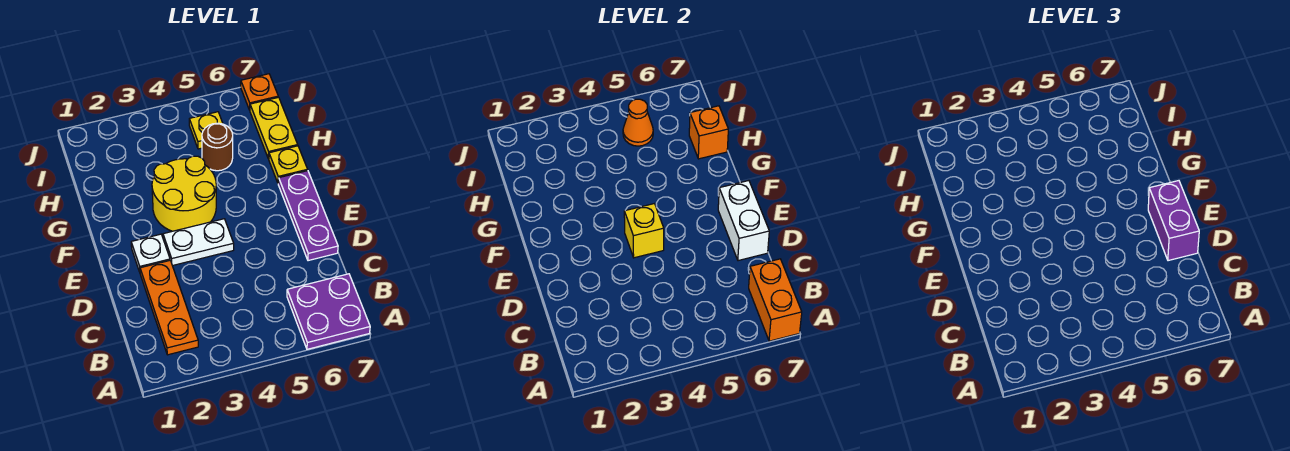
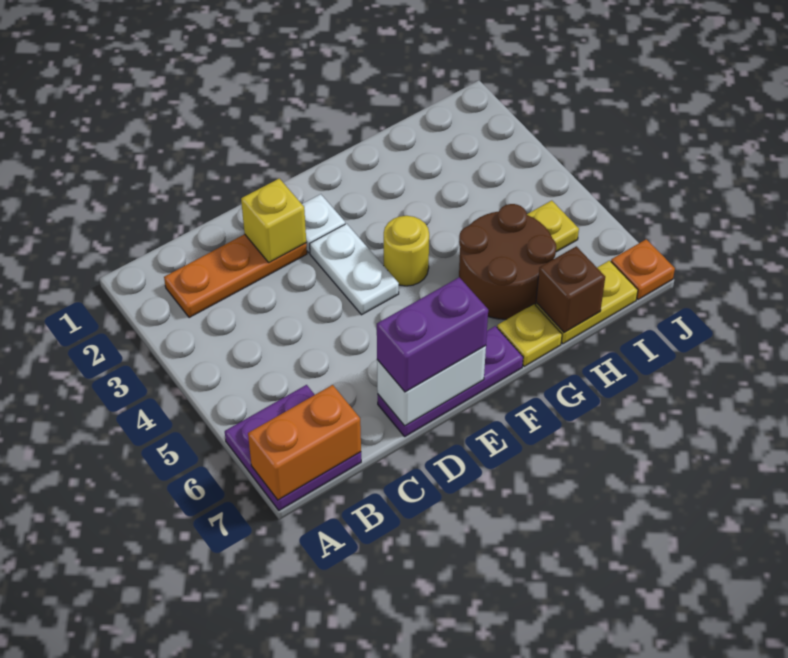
yellow 1x1 brick [624,204,664,258] -> yellow 1x1 brick moved to [241,178,306,263]
yellow 2x2 round brick [152,156,216,231] -> yellow 1x1 round brick [384,216,429,286]
brown 1x1 round brick [202,123,233,171] -> brown 2x2 round brick [459,204,556,319]
orange 1x1 brick [689,106,728,159] -> brown 1x1 brick [536,246,605,333]
orange 1x1 cone [623,99,653,146] -> none

